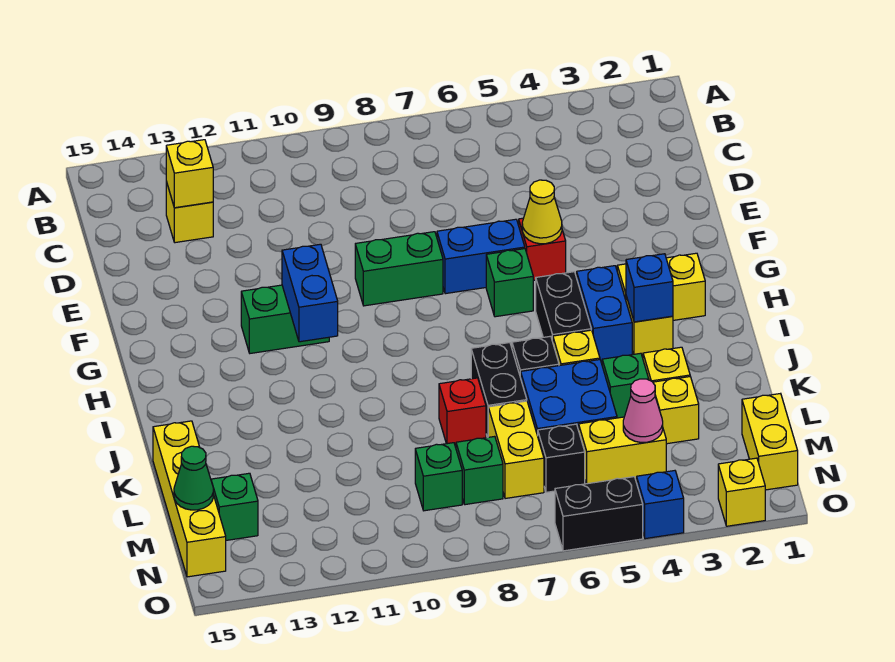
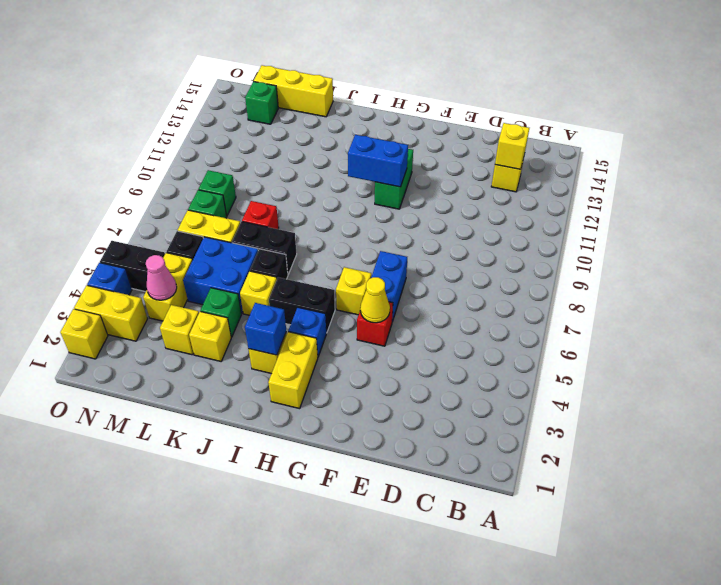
green 1x2 brick [355,232,443,306] -> none
green 1x1 brick [486,249,533,317] -> yellow 1x1 brick [336,267,371,315]
blue 1x2 brick [577,266,632,362] -> blue 1x1 brick [288,307,326,357]
yellow 1x4 brick [153,421,226,577] -> yellow 1x3 brick [254,65,333,117]
yellow 1x2 brick [742,393,798,490] -> yellow 1x2 brick moved to [74,285,147,341]
green 1x1 cone [174,446,213,510] -> none
black 1x2 brick [555,477,643,551] -> black 1x2 brick turned to [100,241,165,292]

